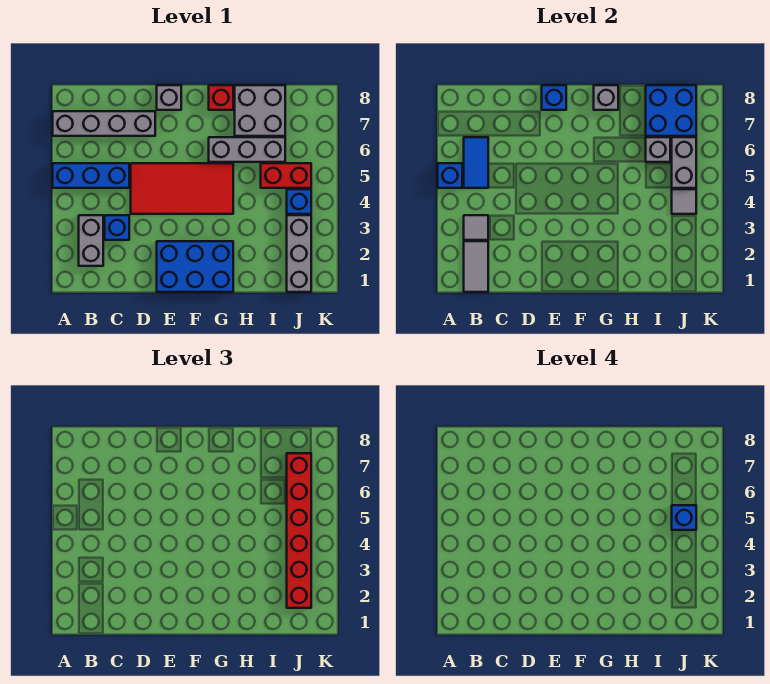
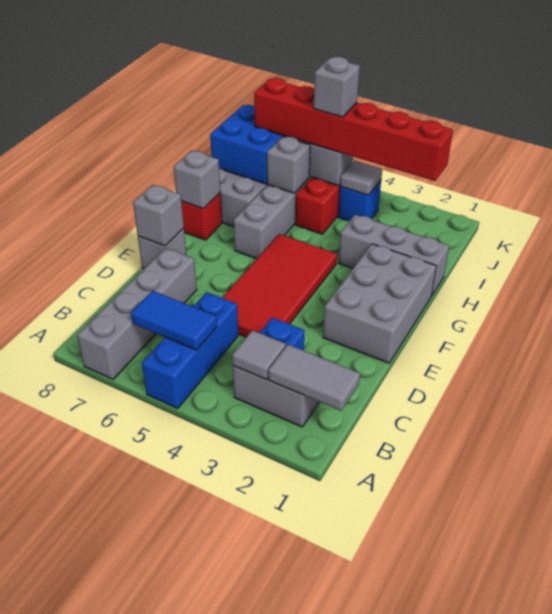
blue 1x1 brick [438,163,462,188] -> none
blue 2x3 brick [157,241,233,292] -> grey 2x3 brick [323,244,436,363]
blue 1x1 brick [542,85,566,110] -> grey 1x1 brick [133,185,184,246]
grey 1x3 brick [287,215,311,292] -> grey 1x3 brick moved to [339,215,449,296]
blue 1x1 brick [672,505,696,530] -> grey 1x1 brick [313,57,360,117]

